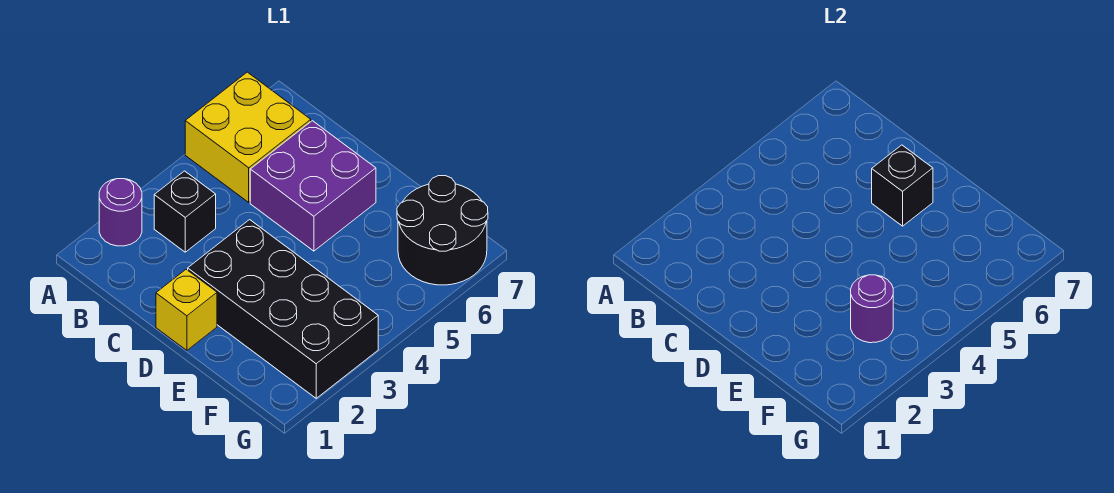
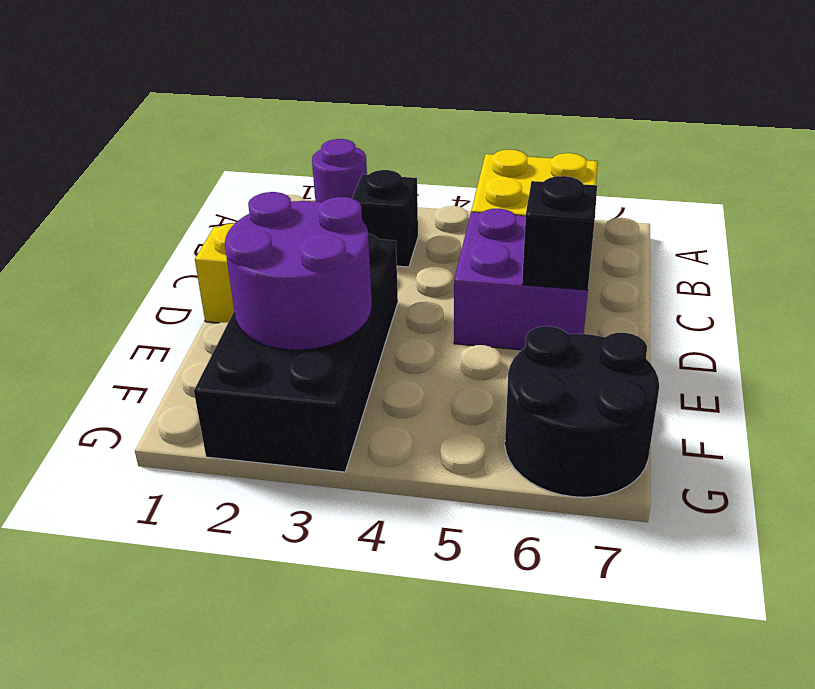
purple 1x1 round brick [851,275,893,343] -> purple 2x2 round brick [225,192,372,350]

